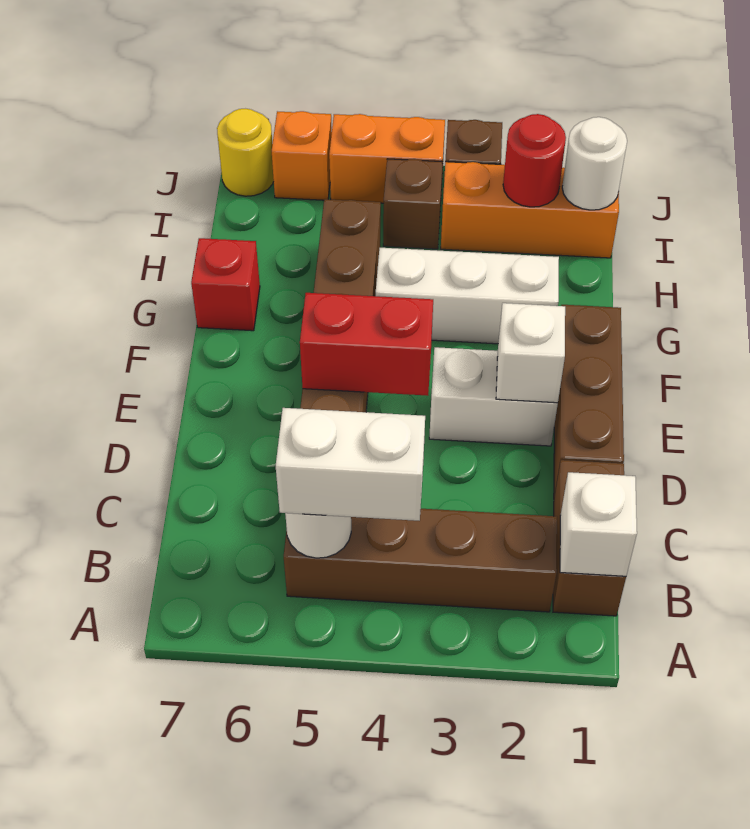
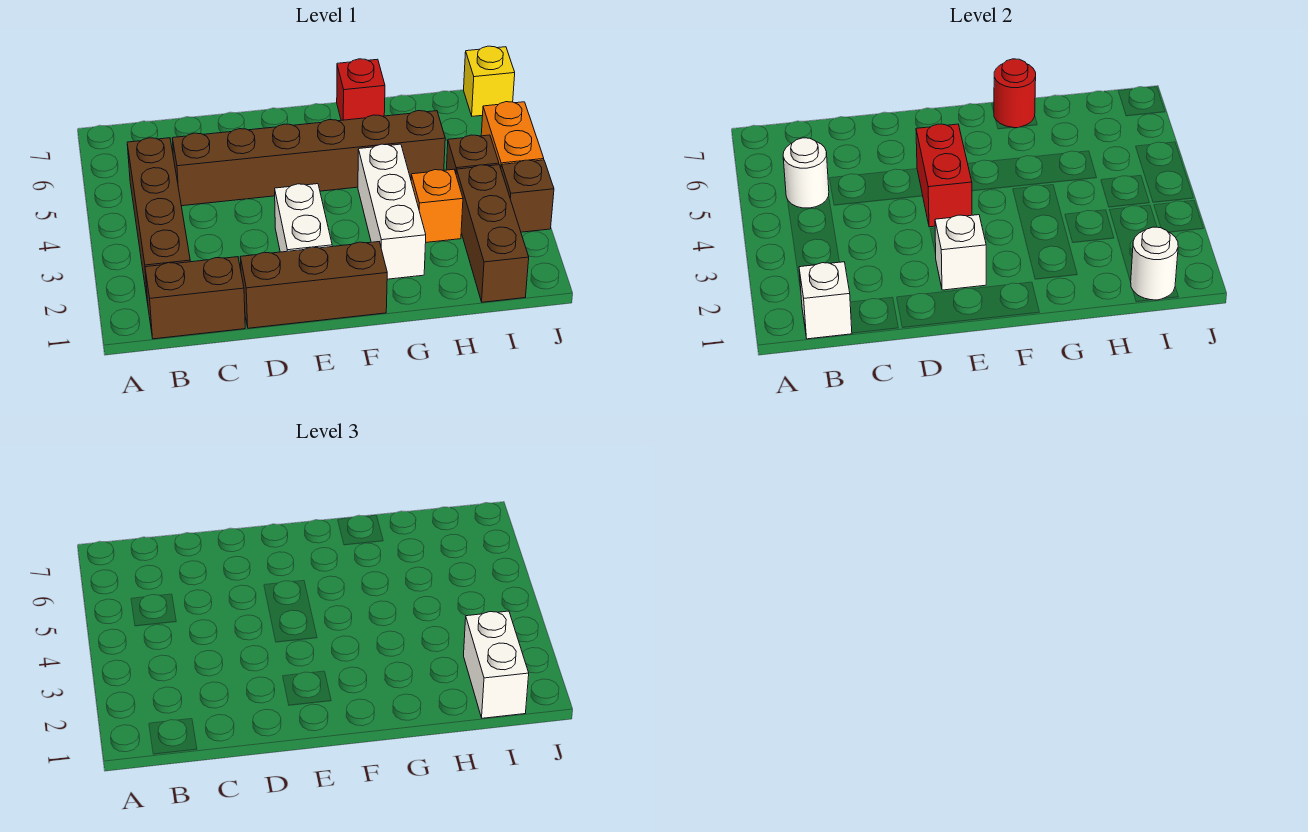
white 1x2 brick [276,408,425,521] -> white 1x2 brick moved to [464,611,529,718]
orange 1x3 brick [441,162,619,258] -> brown 1x3 brick [456,165,529,302]
red 1x1 round brick [503,114,566,207] -> red 1x1 round brick moved to [994,59,1036,128]
orange 1x1 brick [272,111,332,200] -> orange 1x1 brick moved to [411,169,463,242]
yellow 1x1 round brick [217,109,274,196] -> yellow 1x1 brick [464,46,515,116]

